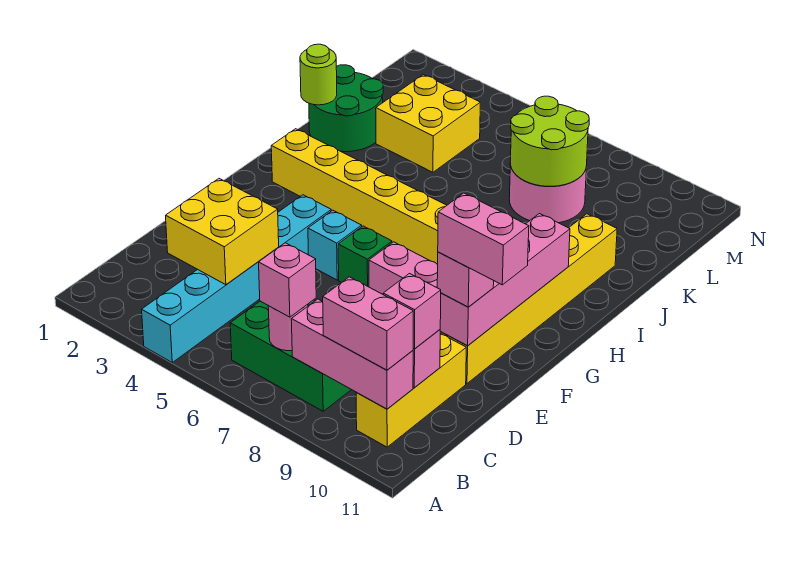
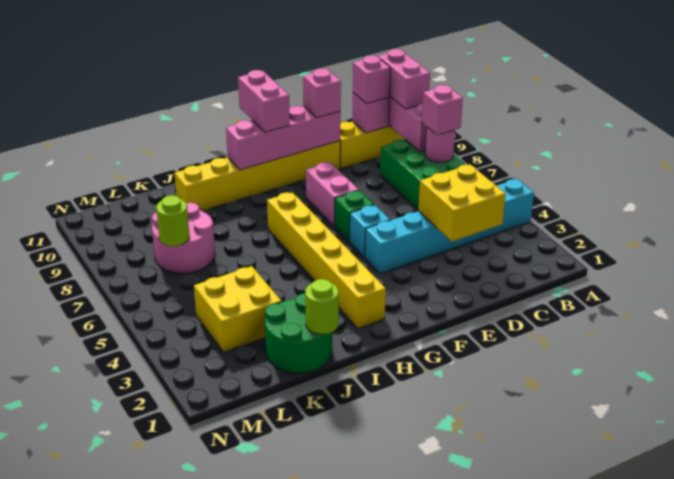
pink 1x2 brick [438,193,529,285] -> pink 1x2 brick moved to [238,70,290,132]
lime 2x2 round brick [510,96,589,186] -> lime 1x1 round brick [156,195,189,246]

